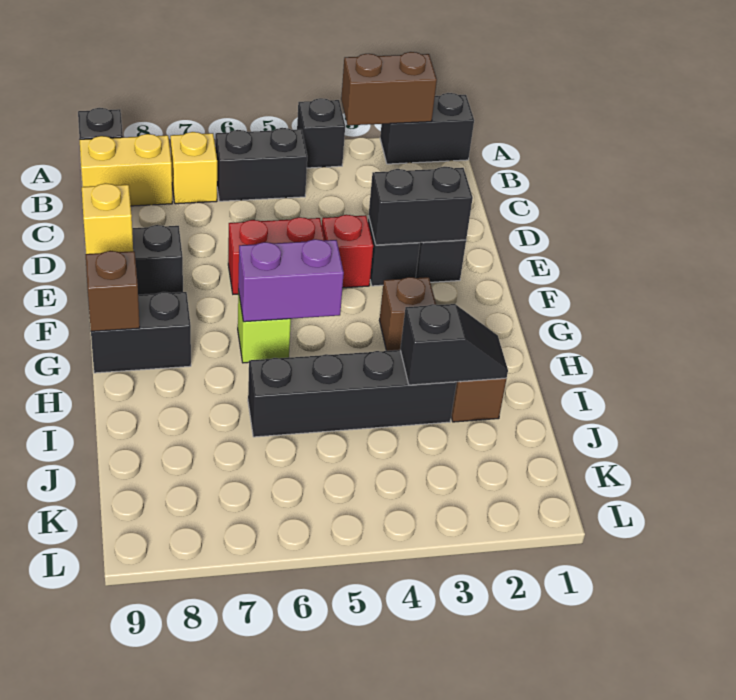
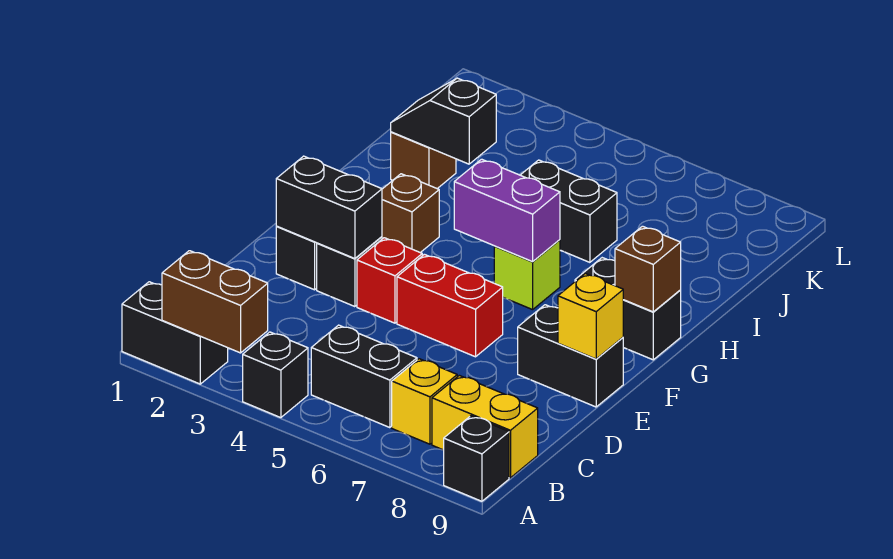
black 1x4 brick [248,350,457,437] -> black 1x2 brick [521,160,617,262]

